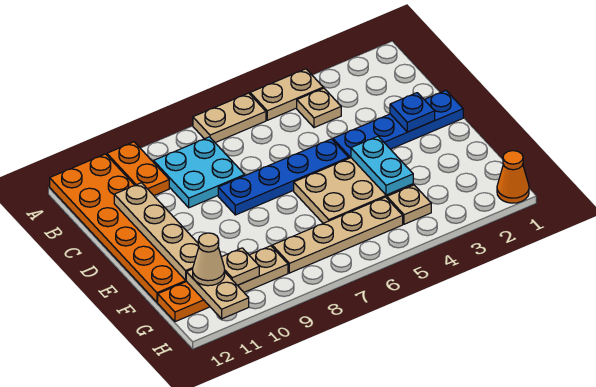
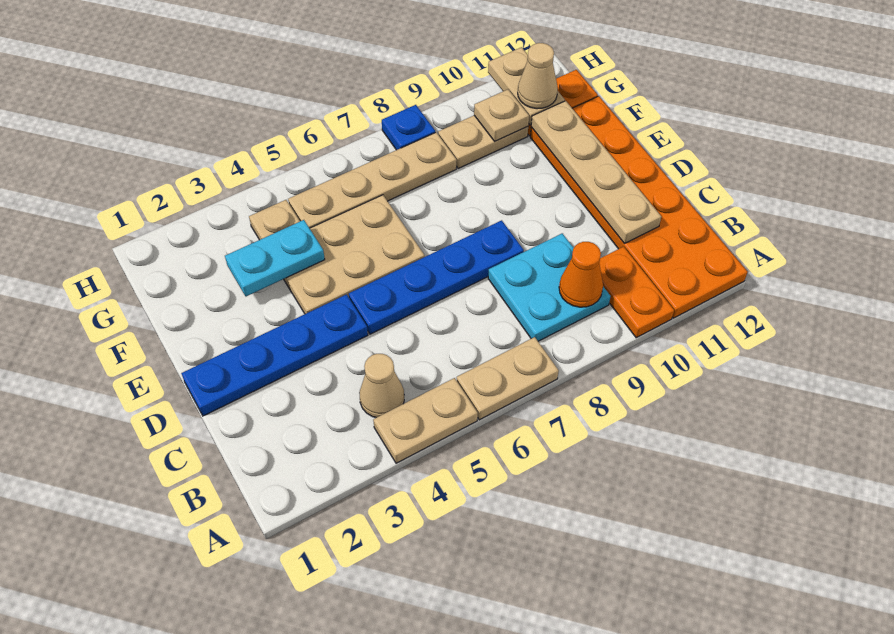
tan 1x1 plate [297,88,341,128] -> tan 1x1 cone [359,354,404,418]
blue 1x1 plate [390,93,435,132] -> blue 1x1 plate moved to [382,105,435,150]
cyan 1x2 plate [351,136,413,195] -> cyan 1x2 plate turned to [225,220,325,296]
orange 1x1 cone [497,151,529,203] -> orange 1x1 cone moved to [559,242,603,307]

